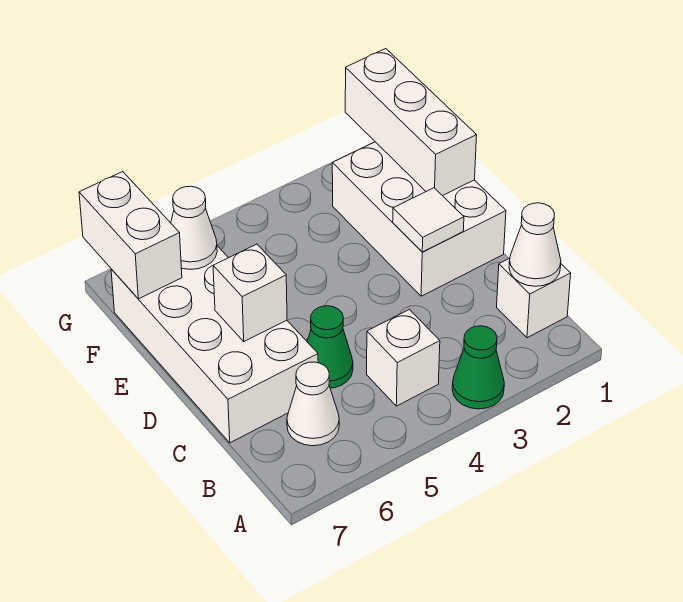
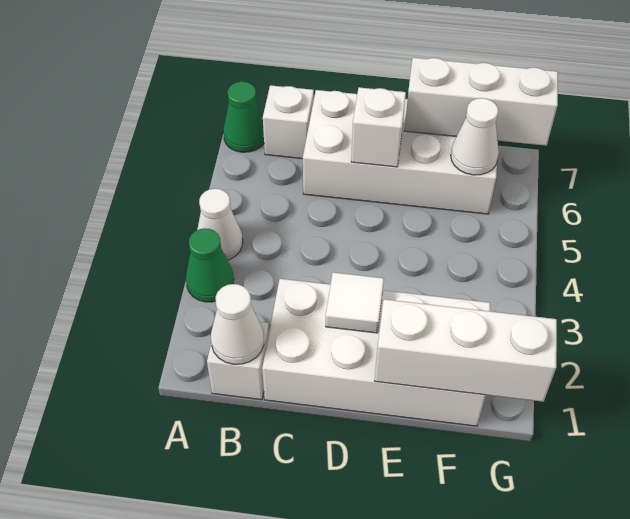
white 1x1 brick [367,309,440,406] -> white 1x1 brick moved to [263,85,314,159]
white 1x1 cone [287,362,339,446] -> white 1x1 cone moved to [197,189,243,260]
green 1x1 cone [307,306,353,388] -> green 1x1 cone moved to [223,82,264,152]
white 2x3 brick [332,142,506,296] -> white 2x4 brick [262,279,490,426]
white 1x2 brick [79,172,182,299] -> white 1x3 brick [404,58,558,146]

